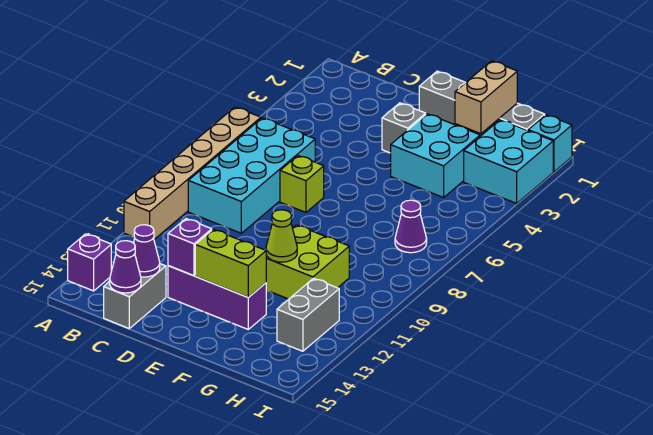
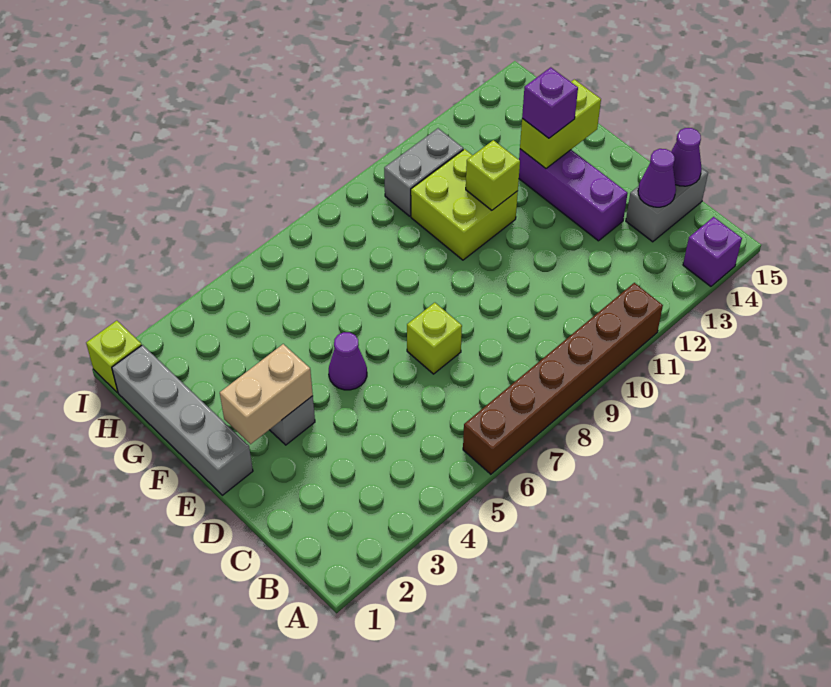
tan 1x6 brick [124,107,261,239] -> brown 1x6 brick [463,283,663,474]
cyan 2x4 brick [188,118,315,233] -> none
purple 1x1 brick [168,219,212,276] -> purple 1x1 brick moved to [522,67,578,138]
lime 1x2 brick [195,229,266,297] -> lime 1x2 brick turned to [520,79,601,168]
cyan 2x2 brick [391,114,480,198] -> none
lime 1x1 cone [266,210,297,262] -> lime 1x1 brick [466,140,520,210]
tan 1x2 brick [455,61,517,134] -> tan 1x2 brick moved to [220,344,313,444]
cyan 2x2 brick [464,120,553,203] -> none
purple 1x1 cone [395,200,427,253] -> purple 1x1 cone moved to [329,332,367,390]
grey 1x2 brick [277,278,339,351] -> grey 1x2 brick moved to [384,128,463,216]
cyan 1x1 brick [528,115,572,172] -> lime 1x1 brick [86,321,142,393]

